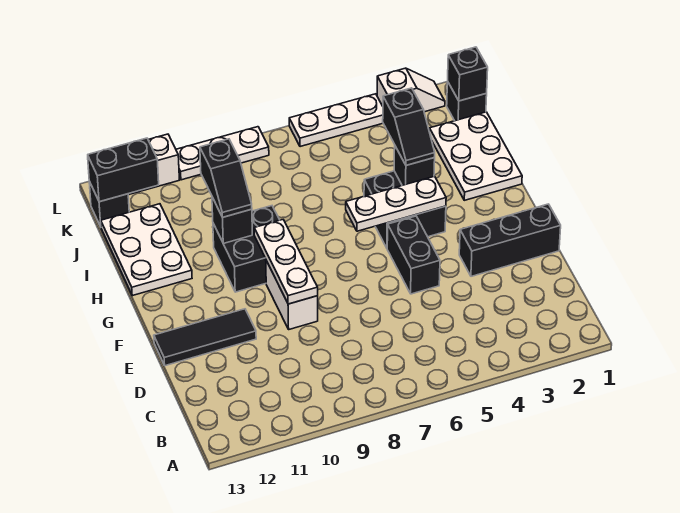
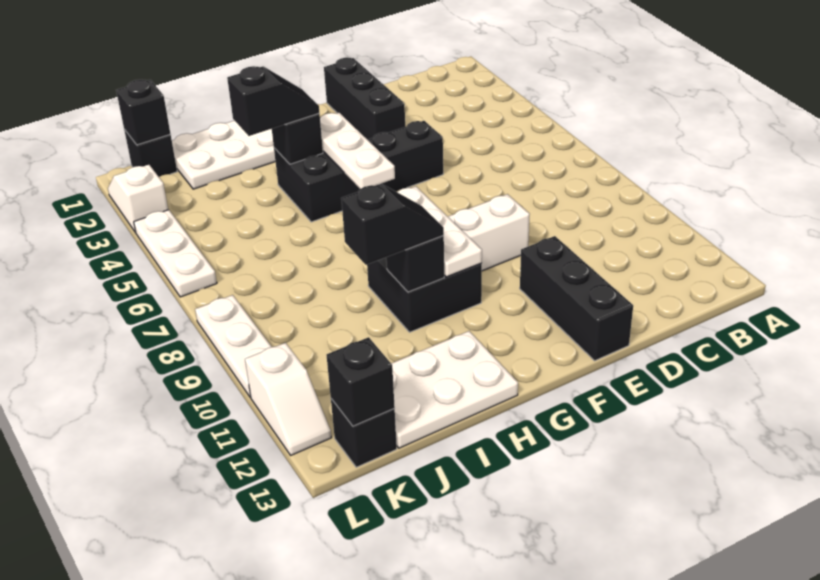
white 1x3 plate [254,220,318,304] -> white 1x3 plate turned to [398,186,482,277]
black 1x3 tile [154,309,256,366] -> black 1x3 brick [520,236,633,361]
black 1x2 brick [88,138,159,202] -> black 1x1 brick [327,337,395,426]

